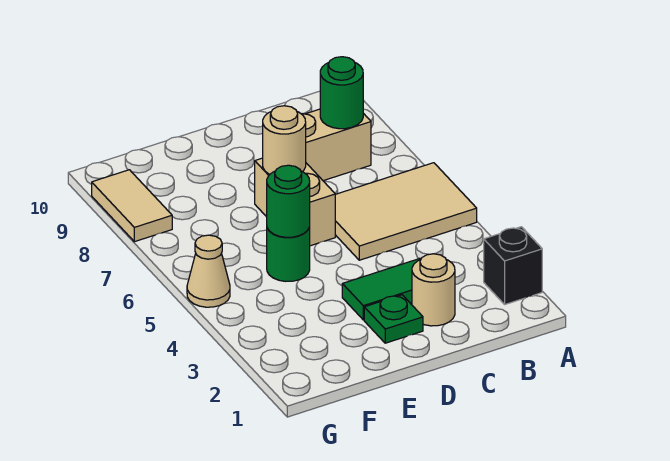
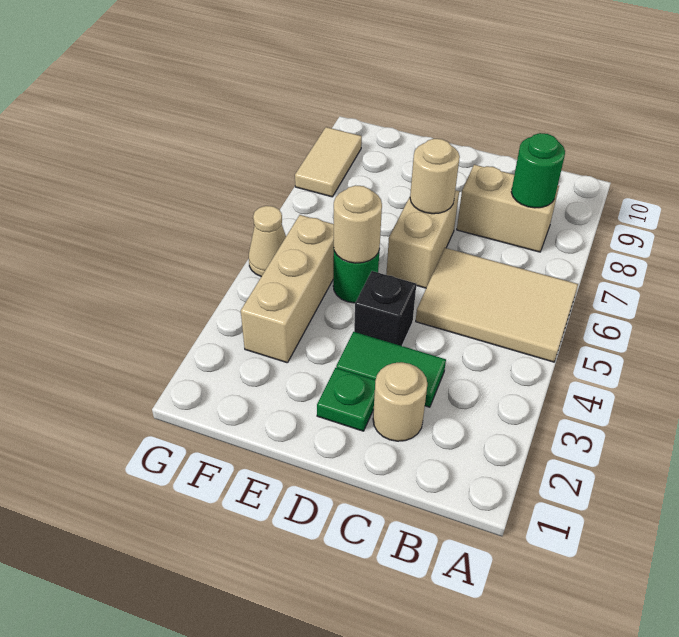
black 1x1 brick [484,227,542,304] -> black 1x1 brick moved to [354,271,416,346]
green 1x1 round brick [267,165,310,237] -> tan 1x1 round brick [334,185,382,263]
none -> tan 1x3 brick [241,215,334,363]

